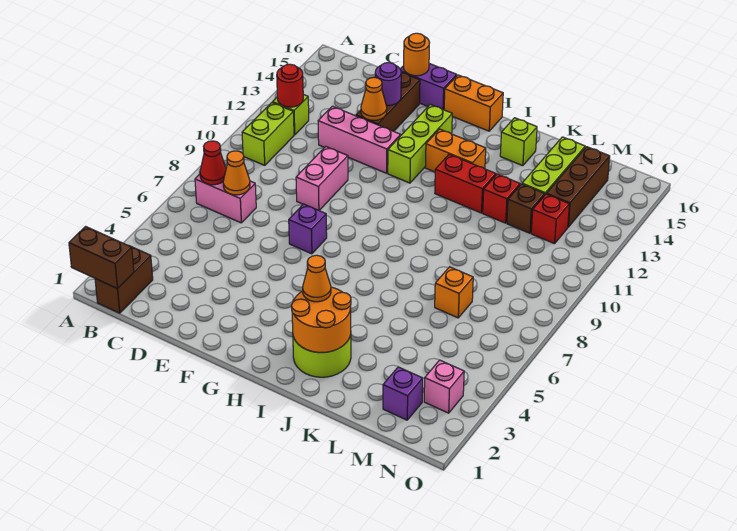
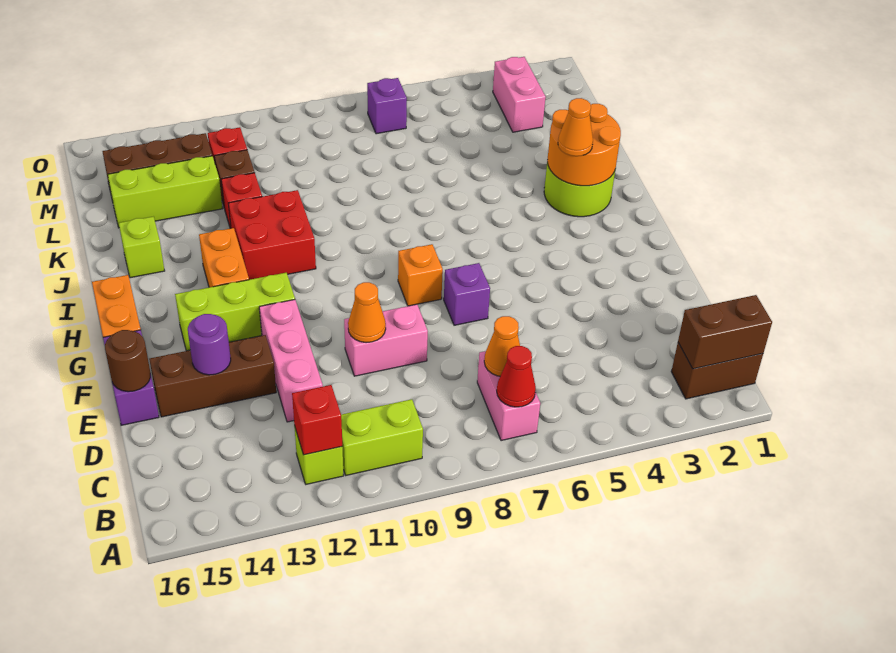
brown 1x2 brick [69,227,134,288] -> brown 1x2 brick turned to [678,295,772,369]
red 1x1 round brick [277,64,303,107] -> red 1x1 brick [292,385,342,455]
orange 1x1 cone [361,77,387,120] -> orange 1x1 cone moved to [348,282,386,343]
orange 1x1 round brick [404,33,429,76] -> brown 1x1 round brick [105,330,150,392]
red 1x2 brick [435,154,496,213] -> red 2x2 brick [228,190,316,280]
orange 1x1 brick [435,267,473,318] -> orange 1x1 brick moved to [398,244,443,306]
purple 1x1 brick [383,367,423,420] -> purple 1x1 brick moved to [367,78,407,134]
pink 1x1 brick [424,360,464,413] -> pink 1x2 brick [493,57,546,132]

